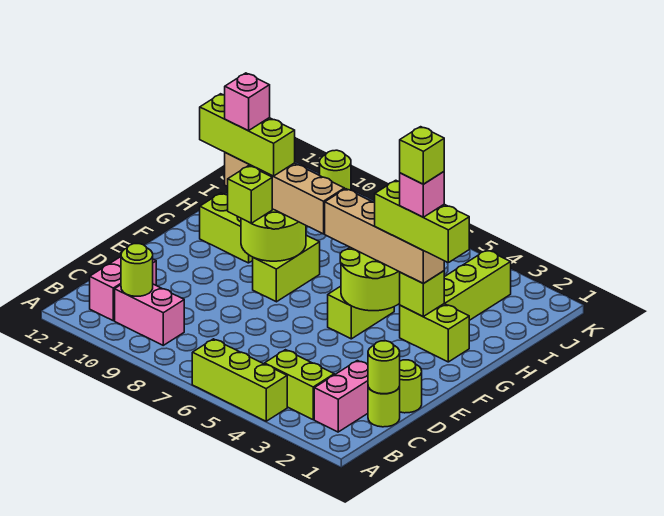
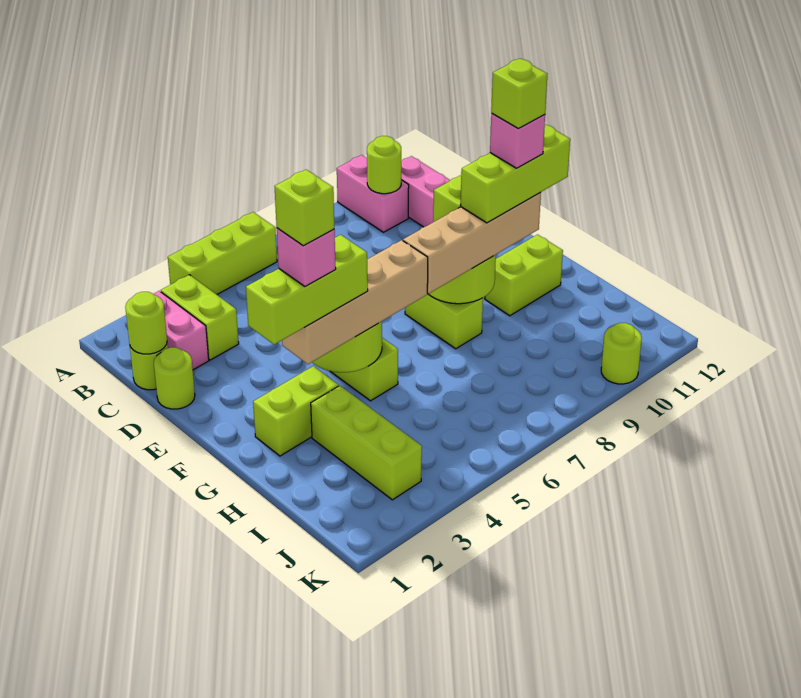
lime 1x2 brick [264,350,334,419] -> lime 1x2 brick turned to [161,275,239,360]
pink 1x2 brick [115,284,184,345] -> pink 1x2 brick turned to [337,155,409,232]
lime 1x1 brick [400,271,444,316] -> lime 1x1 brick moved to [491,59,547,128]

